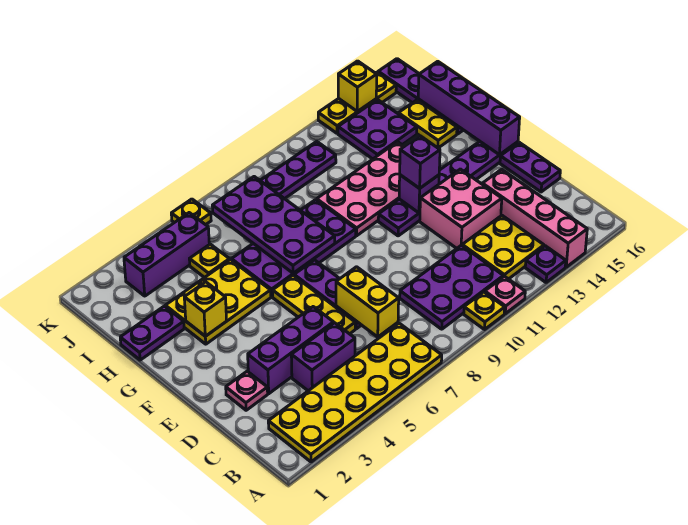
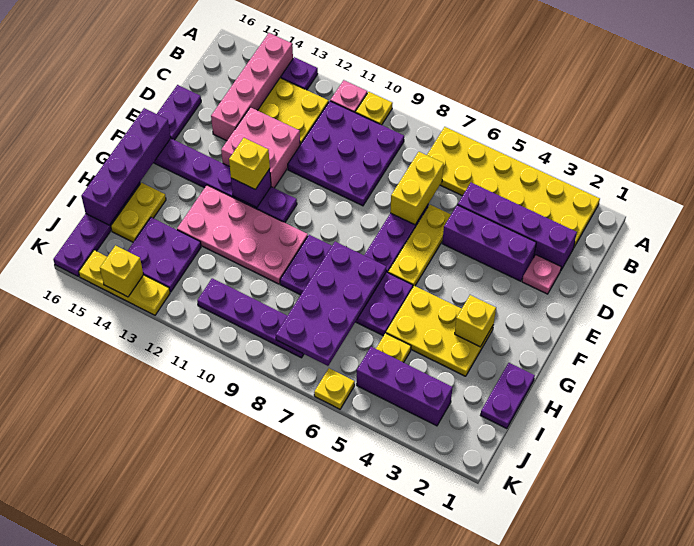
purple 2x3 plate [400,245,503,329] -> purple 3x3 plate [288,101,404,206]
purple 1x2 brick [291,323,355,391] -> purple 1x4 brick [458,183,577,270]
purple 1x1 brick [400,136,440,188] -> yellow 1x1 brick [229,138,270,190]
purple 1x2 plate [120,306,184,360] -> purple 1x2 plate turned to [481,363,535,429]

